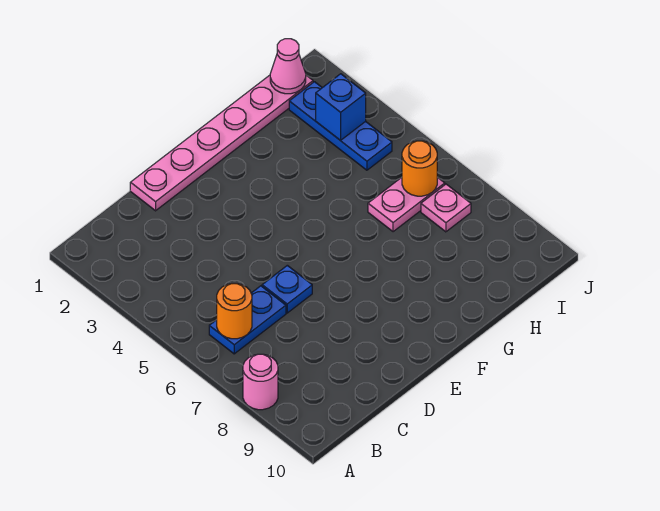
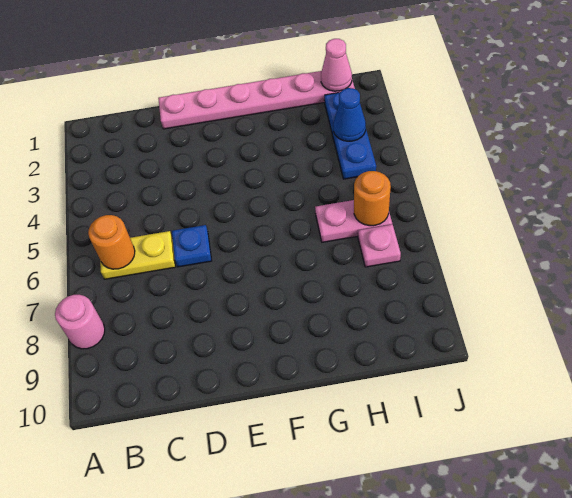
blue 1x2 plate [209,286,286,354] -> yellow 1x2 plate [100,231,175,279]
blue 1x1 brick [316,74,366,140] -> blue 1x1 cone [333,88,366,141]

